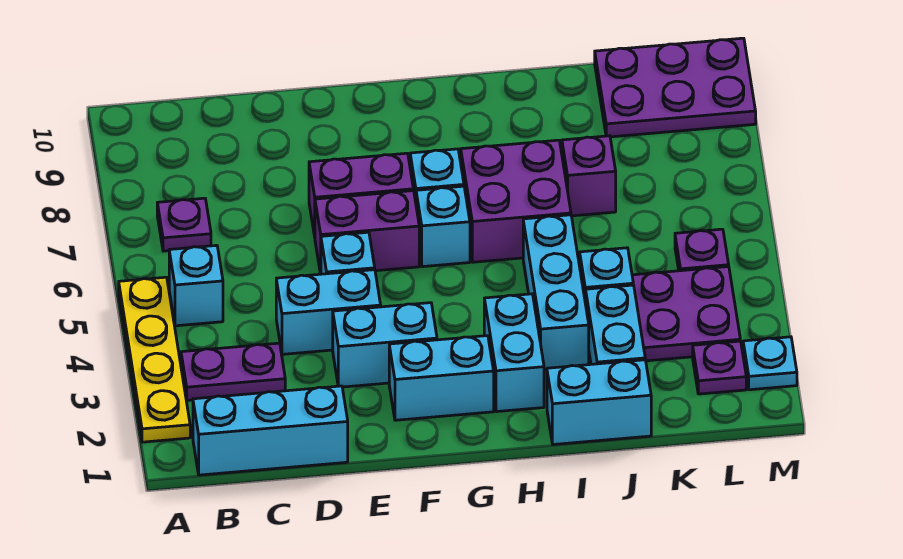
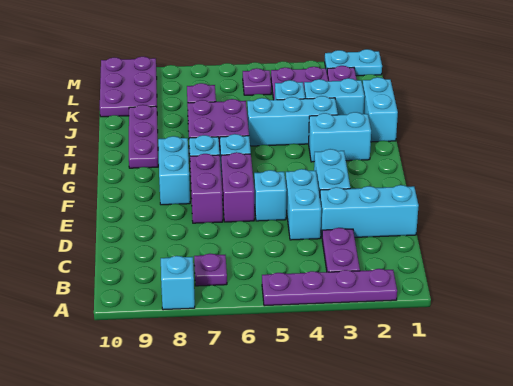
yellow 1x4 plate [119,277,190,442] -> purple 1x4 plate [262,269,397,306]
cyan 1x3 brick [193,386,348,475] -> cyan 1x3 brick turned to [320,185,419,237]
cyan 1x1 brick [169,245,223,326] -> cyan 1x1 brick moved to [161,256,195,310]
cyan 1x2 brick [389,336,494,420] -> cyan 1x2 brick moved to [158,136,190,205]
none -> purple 1x3 plate [129,105,158,168]
cyan 1x1 plate [743,337,797,390] -> cyan 1x2 plate [325,49,382,76]

